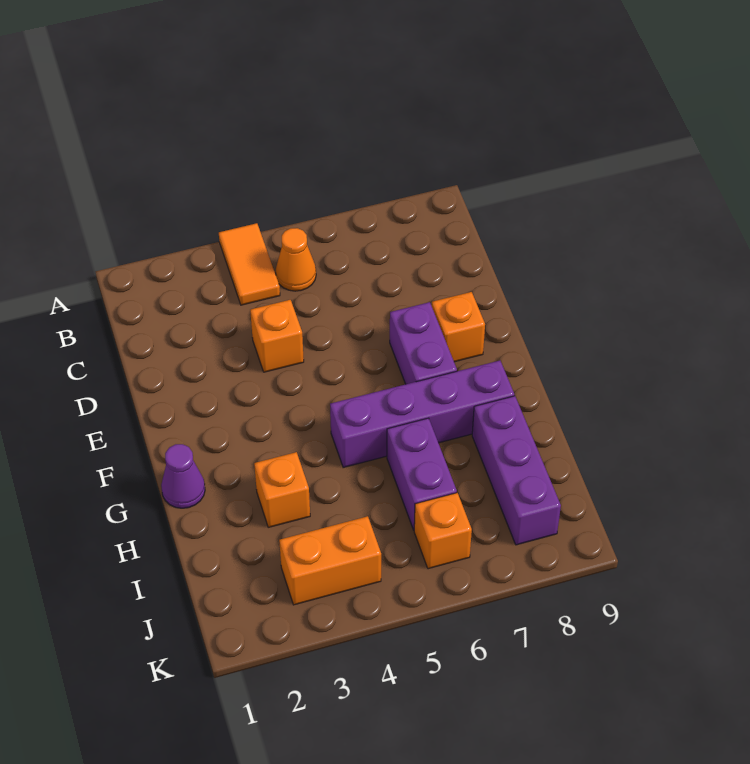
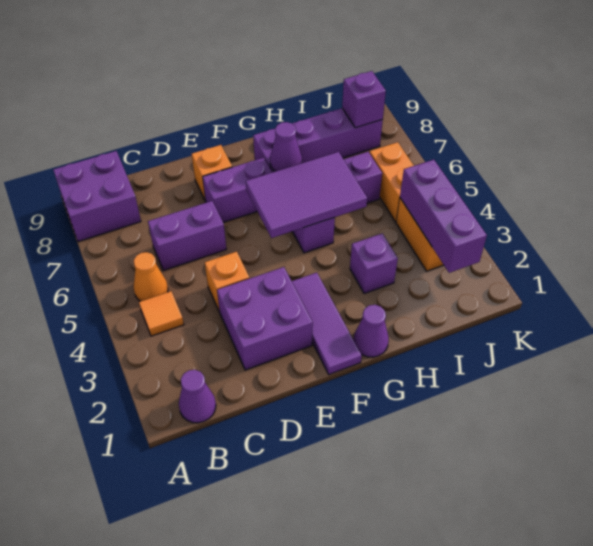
orange 1x2 tile [219,223,280,305] -> orange 1x1 tile [139,291,184,336]
none -> purple 2x2 brick [53,151,141,242]
none -> purple 1x1 cone [179,370,216,423]
none -> purple 1x2 brick [148,201,226,271]
none -> purple 2x2 brick [217,267,313,370]
none -> purple 1x3 tile [292,273,362,374]
none -> purple 2x3 tile [246,152,367,238]
none -> purple 1x1 cone [270,122,302,171]
orange 1x1 brick [254,452,310,527] -> purple 1x1 brick [350,233,398,294]
none -> purple 1x3 brick [400,160,487,273]
orange 1x1 brick [414,493,472,569] -> orange 1x2 brick [370,142,414,222]
none -> purple 1x1 brick [342,71,386,128]

